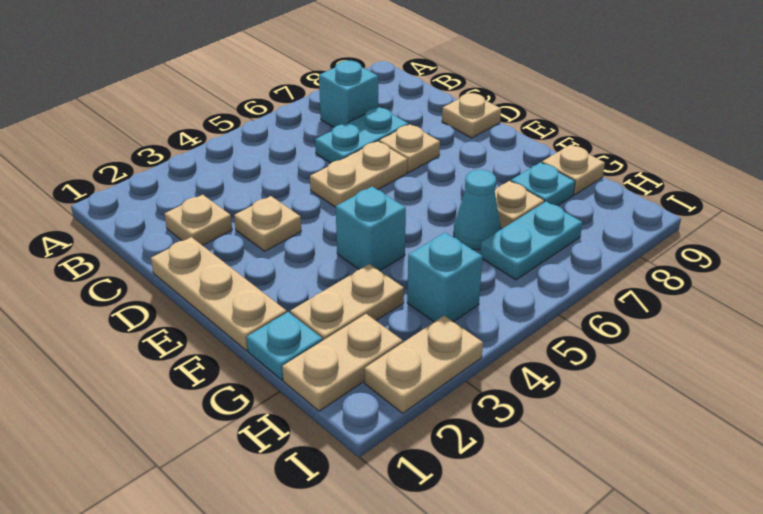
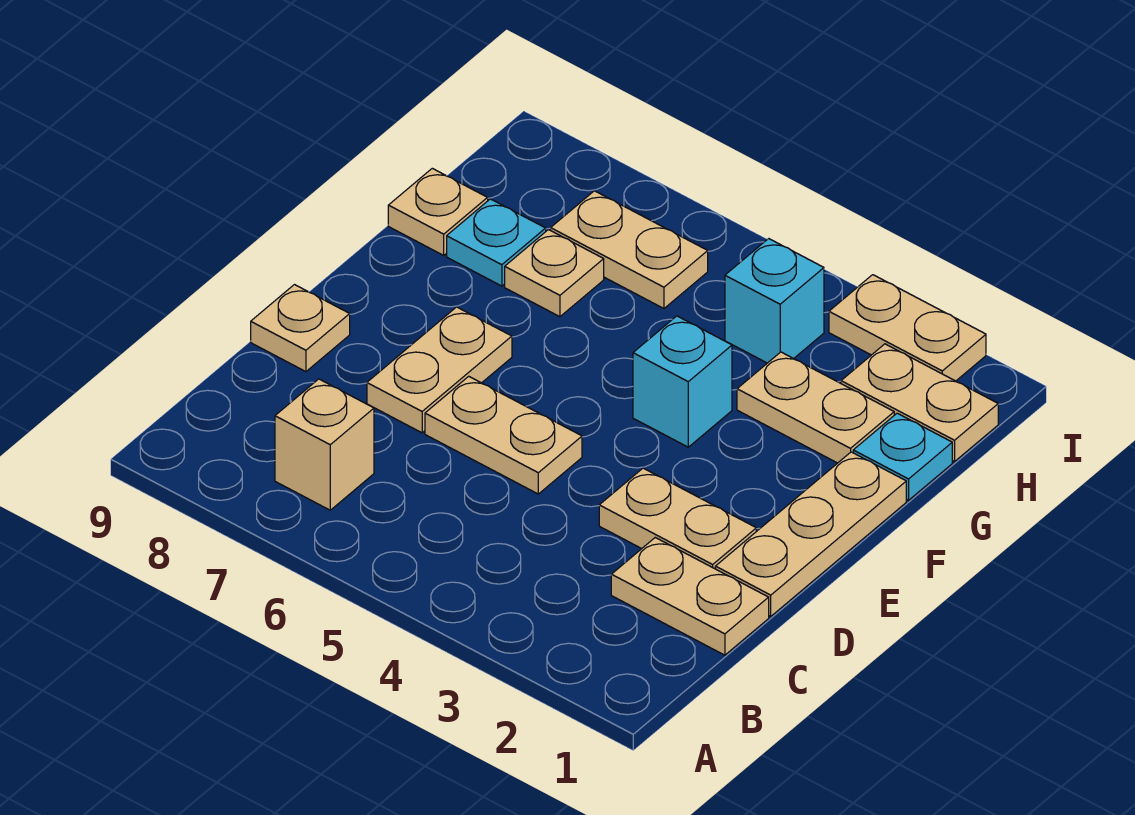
cyan 1x1 brick [319,61,378,127] -> tan 1x1 brick [275,379,374,510]
tan 1x1 plate [164,195,232,246] -> tan 1x2 plate [611,538,769,655]
cyan 1x2 plate [315,107,408,163] -> none
tan 1x1 plate [234,196,301,251] -> tan 1x2 plate [599,468,756,569]
tan 1x1 plate [379,124,440,172] -> tan 1x2 plate [367,307,512,433]
cyan 1x1 cone [454,170,501,250] -> none
cyan 1x2 plate [480,202,582,280] -> tan 1x2 plate [551,191,708,309]

